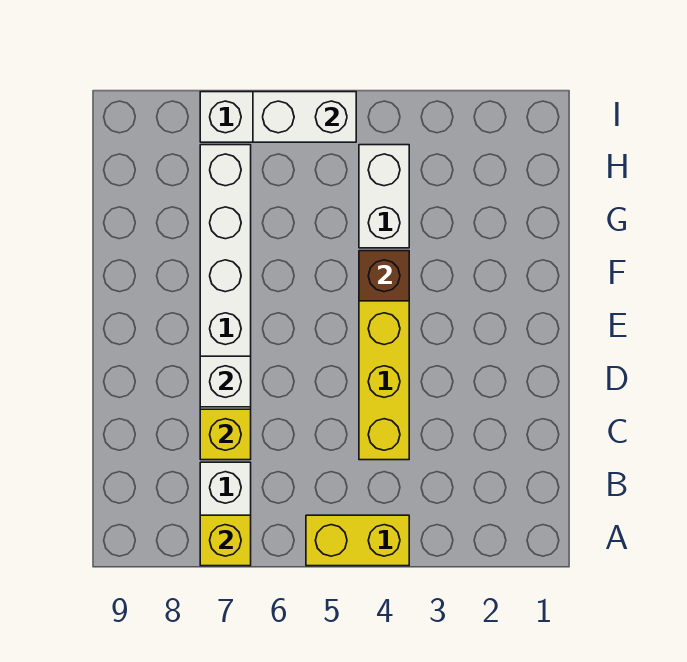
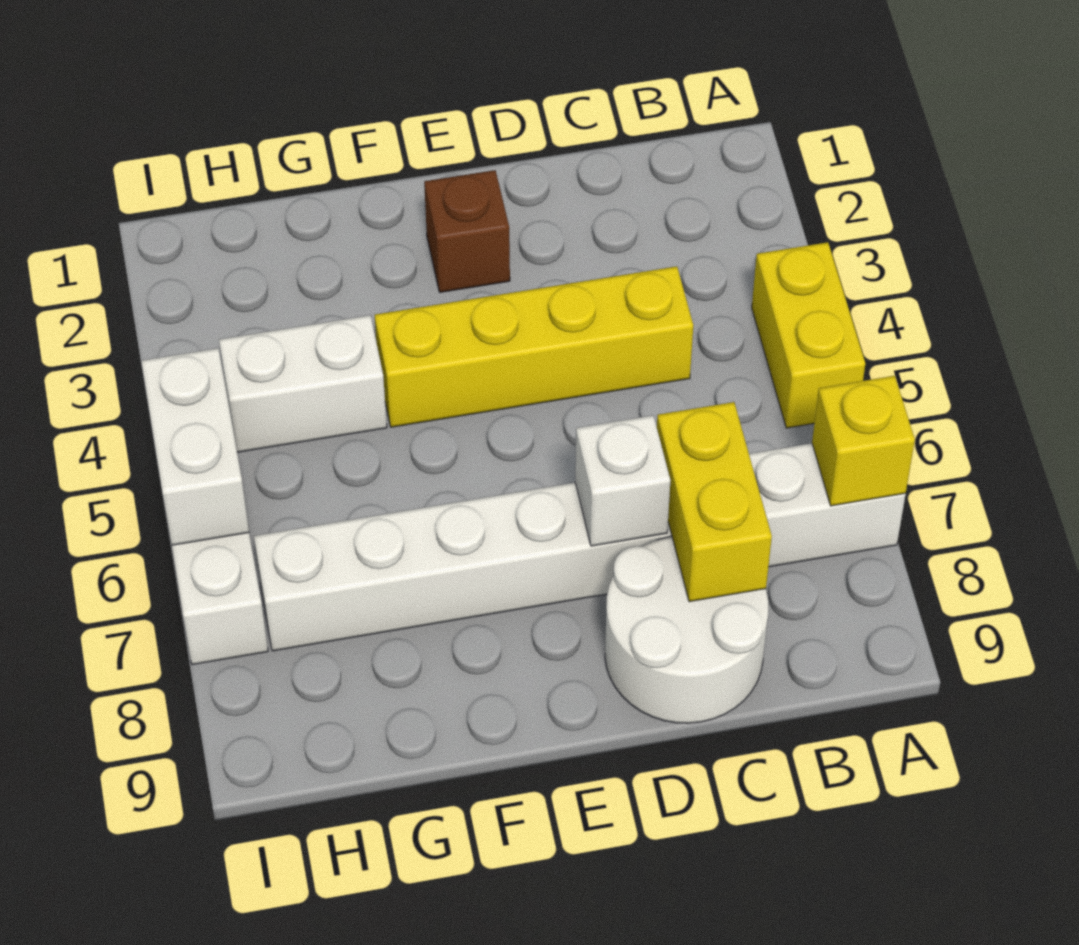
yellow 1x1 brick [200,409,251,460] -> yellow 1x2 brick [657,402,772,602]
none -> white 2x2 round brick [605,537,768,723]
brown 1x1 brick [359,251,409,301] -> brown 1x1 brick moved to [424,170,510,292]

